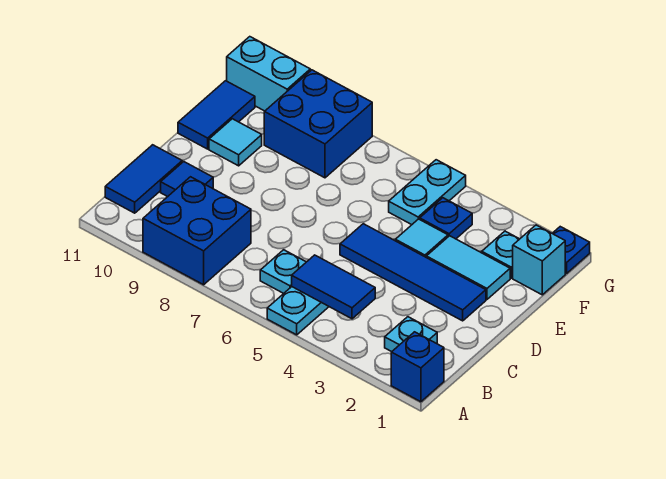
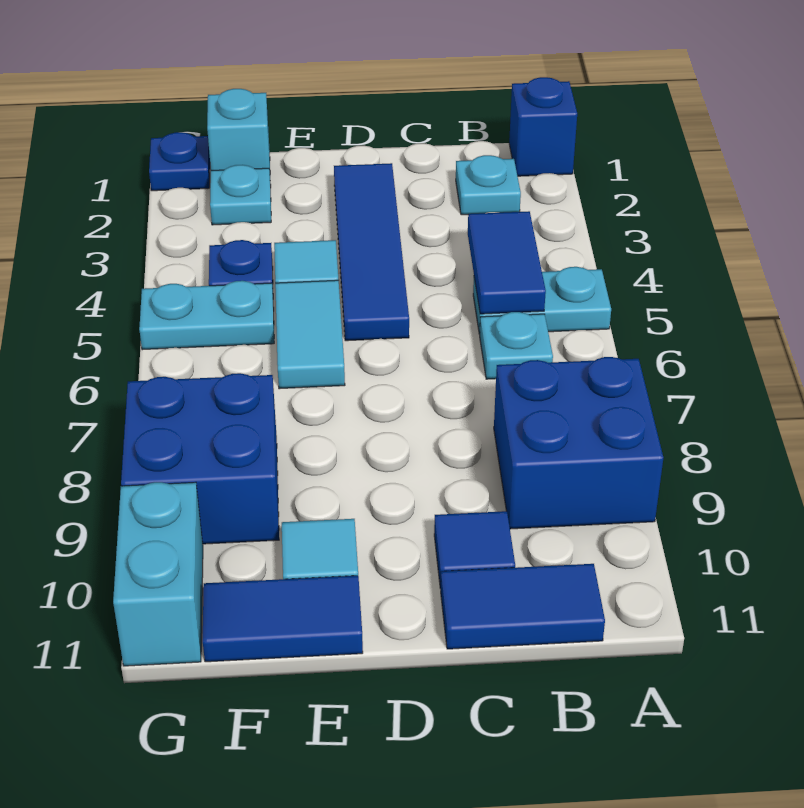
cyan 1x2 tile [426,236,510,299] -> cyan 1x2 tile moved to [275,280,345,389]

